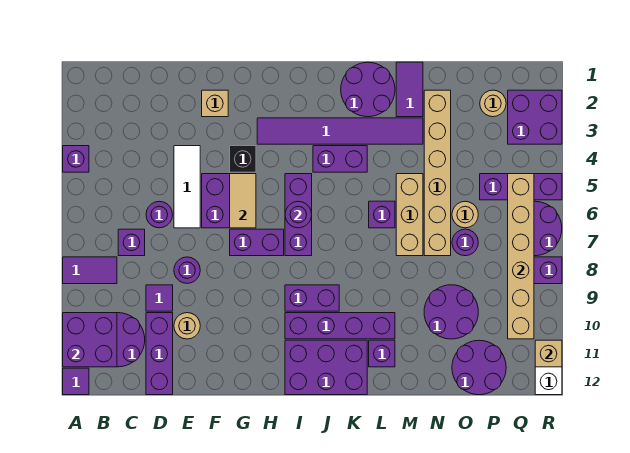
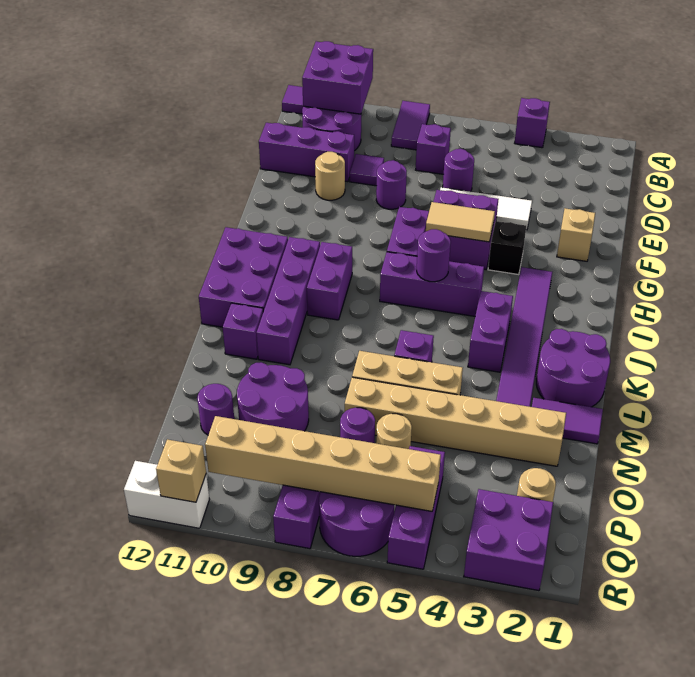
purple 2x2 round brick [452,340,506,395] -> purple 1x1 round brick [197,384,234,435]

